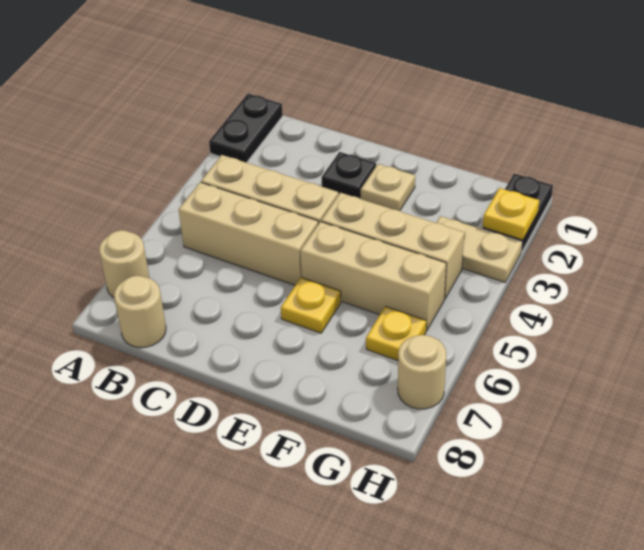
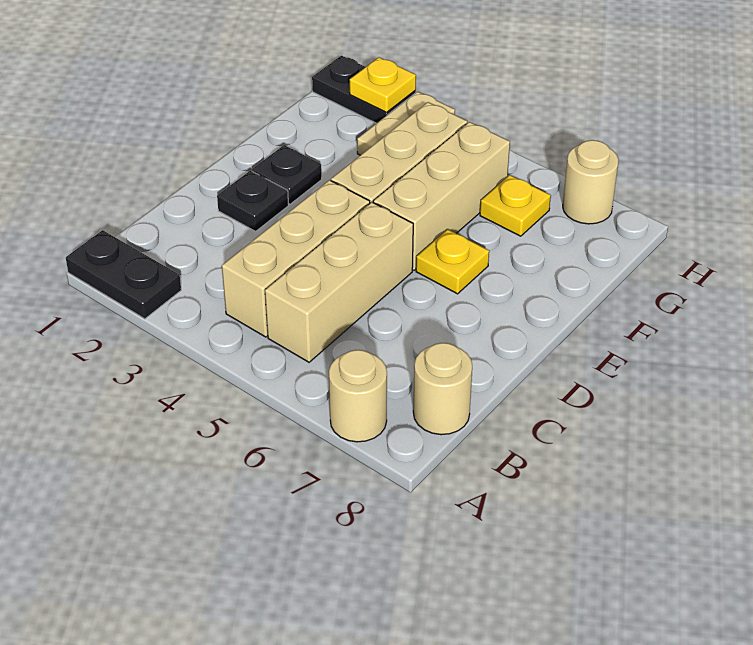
tan 1x1 plate [361,164,415,211] -> black 1x1 plate [252,145,322,204]

